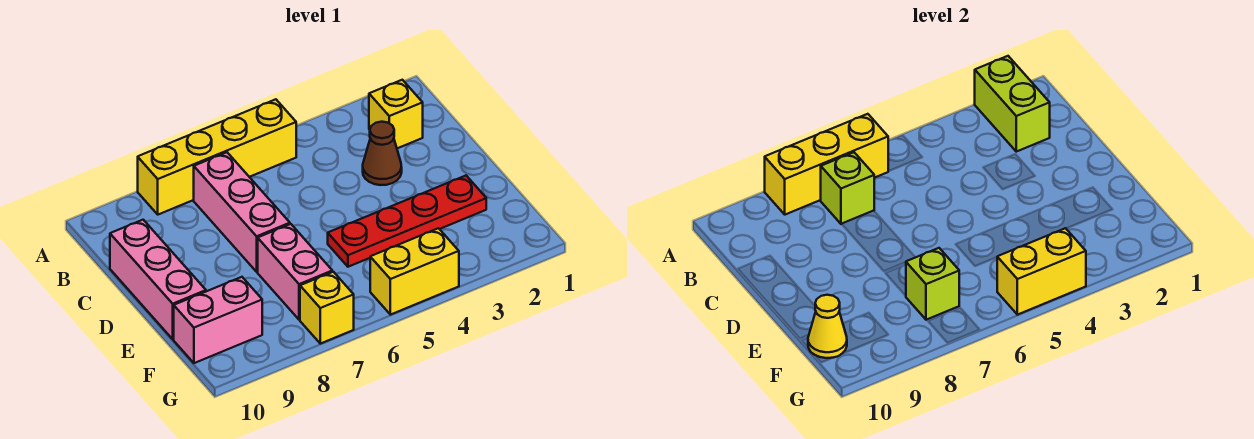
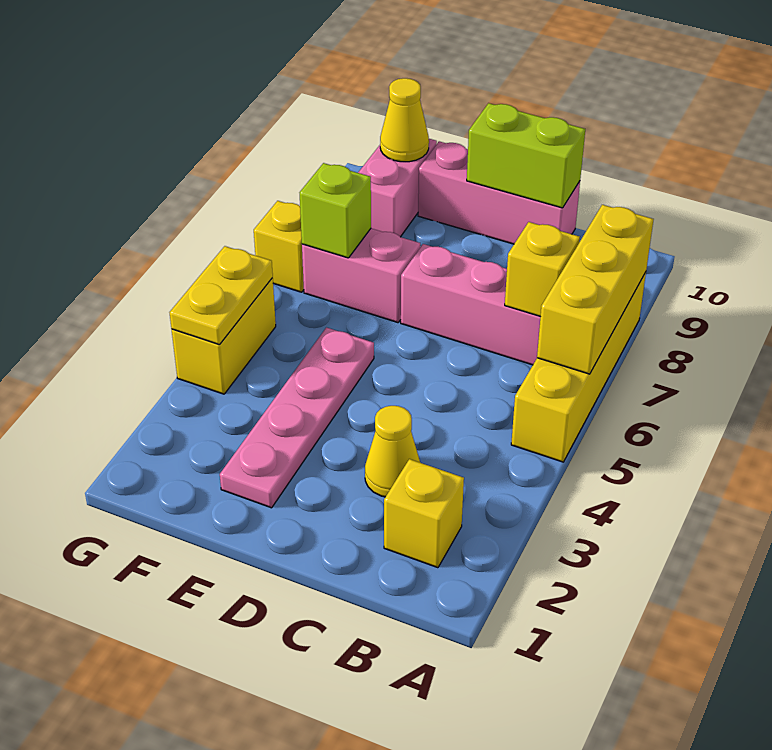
lime 1x2 brick [975,56,1050,152] -> lime 1x2 brick moved to [467,103,585,208]
lime 1x1 brick [821,152,874,224] -> yellow 1x1 brick [505,222,580,317]
brown 1x1 cone [363,122,402,185] -> yellow 1x1 cone [365,406,420,497]
red 1x4 plate [328,176,486,267] -> pink 1x4 plate [220,328,374,508]
yellow 1x2 brick [997,228,1086,315] -> yellow 1x2 plate [170,246,273,345]

